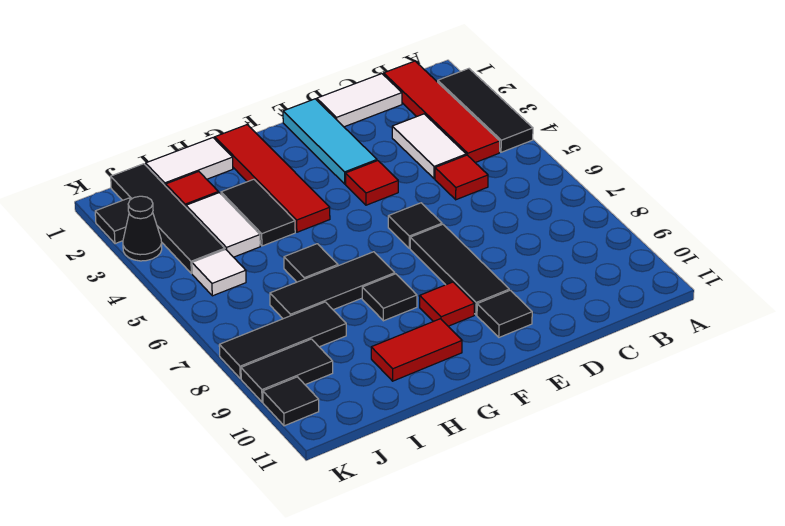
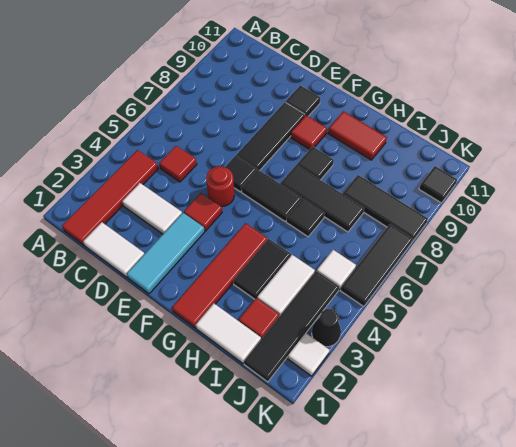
black 1x3 tile [438,69,533,152] -> black 1x3 tile moved to [340,224,413,307]
white 1x2 tile [392,114,466,179] -> white 1x2 tile turned to [122,183,182,234]
none -> red 1x1 round brick [206,166,234,207]
black 1x2 tile [241,339,333,402] -> black 1x2 tile moved to [241,169,301,221]
black 1x1 tile [95,198,130,244] -> white 1x1 tile [288,333,330,376]

